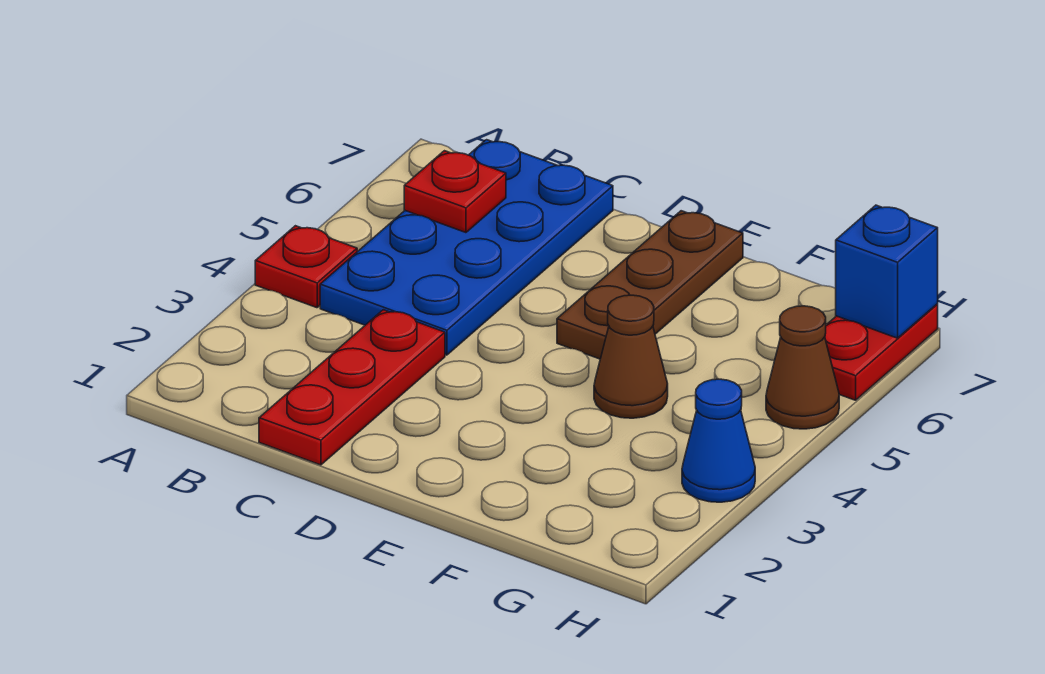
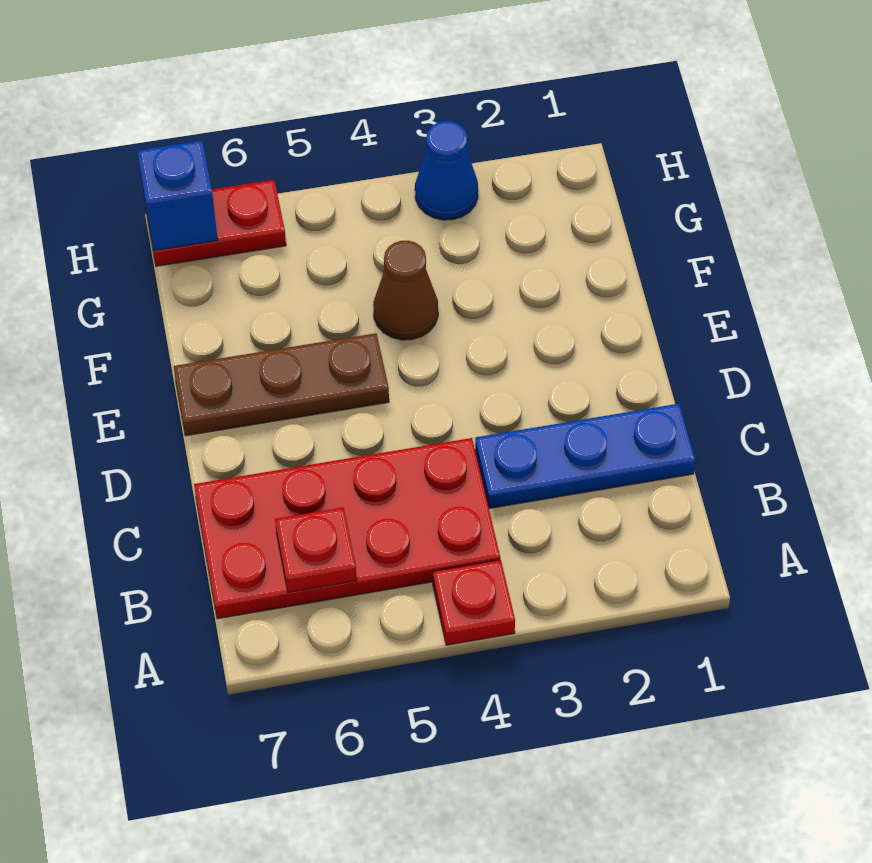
blue 2x4 plate [320,140,613,355] -> red 2x4 plate [194,438,500,619]
red 1x3 plate [259,310,445,465] -> blue 1x3 plate [475,404,696,508]
brown 1x1 cone [766,306,839,429] -> none

